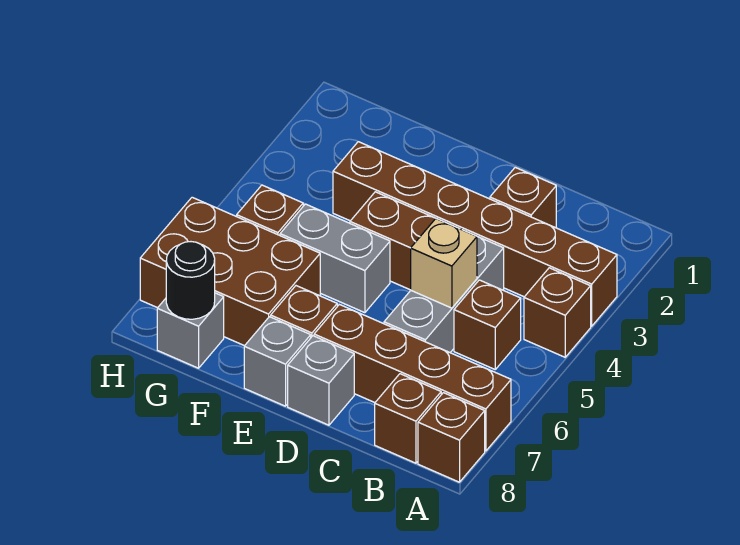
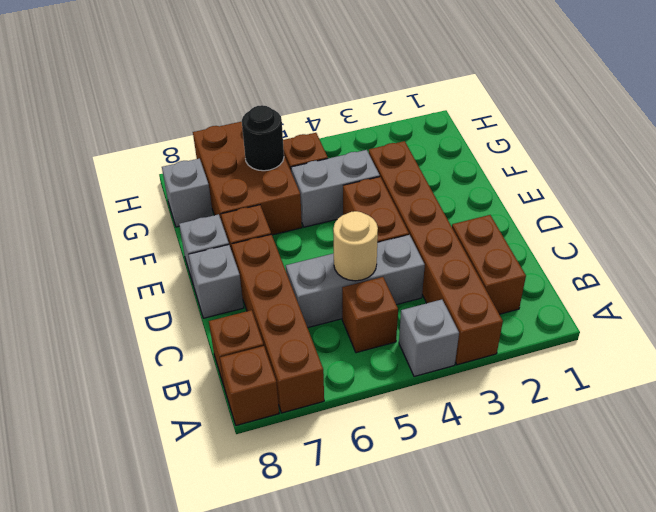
brown 1x1 brick [524,268,591,357] -> grey 1x1 brick [399,300,459,377]
brown 1x1 brick [490,167,556,228] -> brown 1x2 brick [452,215,526,314]
tan 1x1 brick [411,219,477,308] -> tan 1x1 round brick [333,211,378,281]
grey 1x2 brick [280,204,390,313] -> grey 1x2 brick turned to [291,150,380,227]
black 1x1 round brick [166,242,215,319] -> black 1x1 round brick moved to [242,105,284,171]

